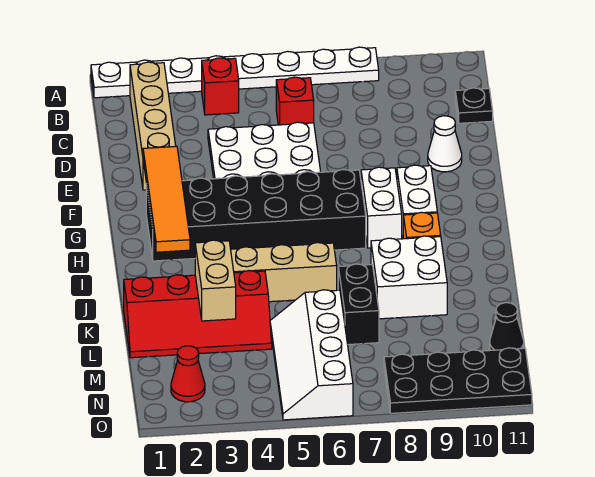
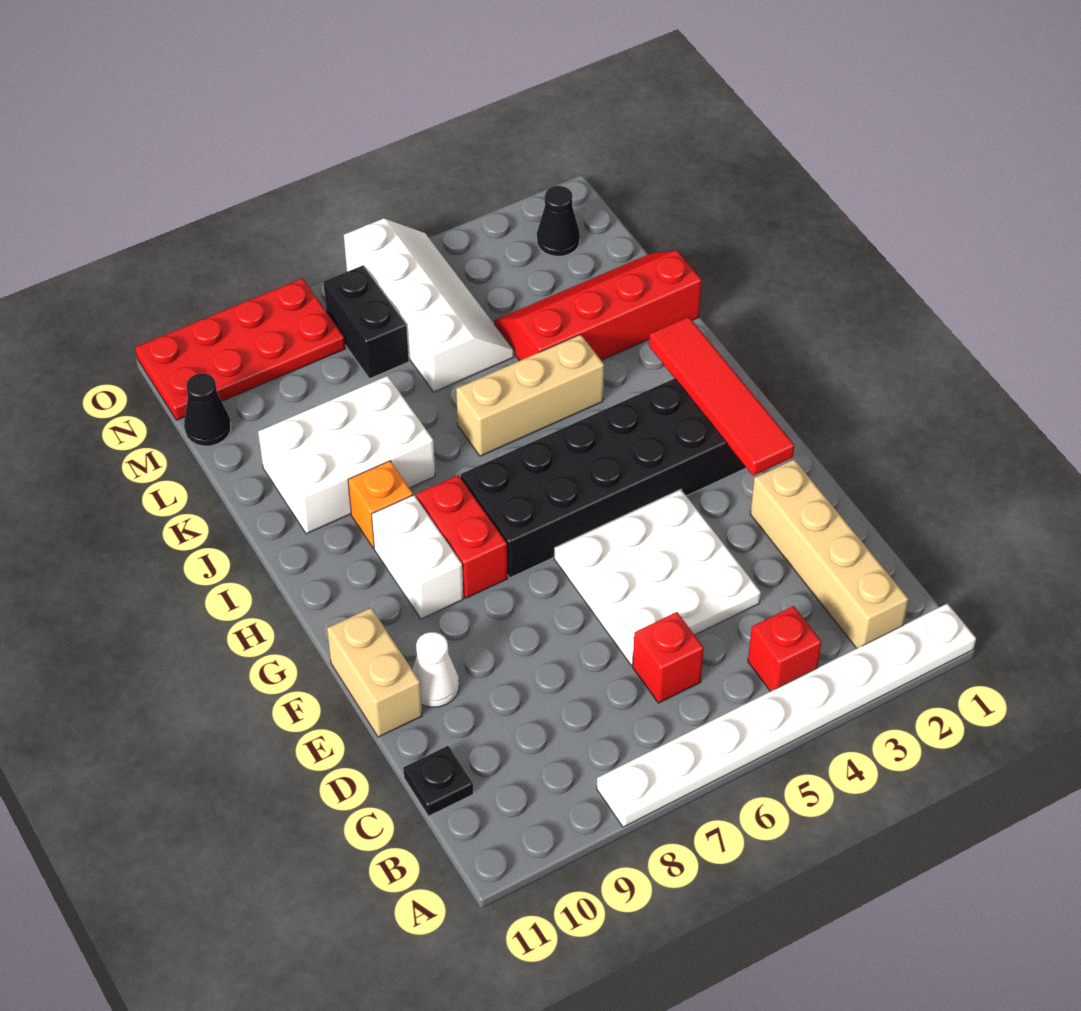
orange 1x4 tile [143,146,190,252] -> red 1x4 tile [649,317,795,476]
white 1x2 brick [361,167,402,248] -> red 1x2 brick [416,475,508,598]
white 2x2 brick [371,236,447,319] -> white 2x3 brick [258,376,435,534]
tan 1x2 brick [195,240,236,321] -> tan 1x2 brick moved to [327,608,422,737]
black 1x2 brick [338,264,379,345] -> black 1x2 brick moved to [323,265,409,379]
red 1x1 cone [171,346,205,402] -> black 1x1 cone [537,186,580,256]
black 2x4 plate [384,348,532,413] -> red 2x4 plate [135,278,345,420]

